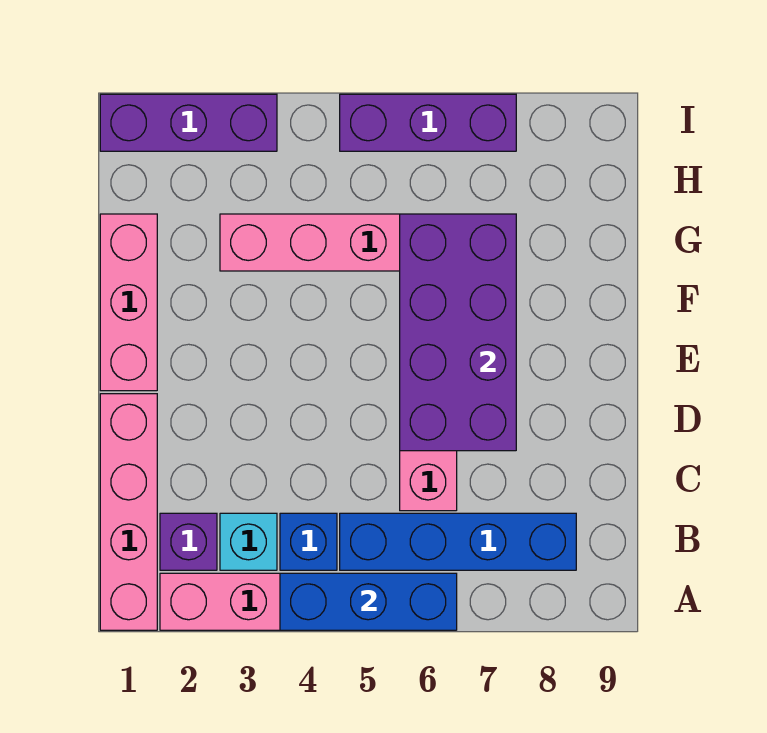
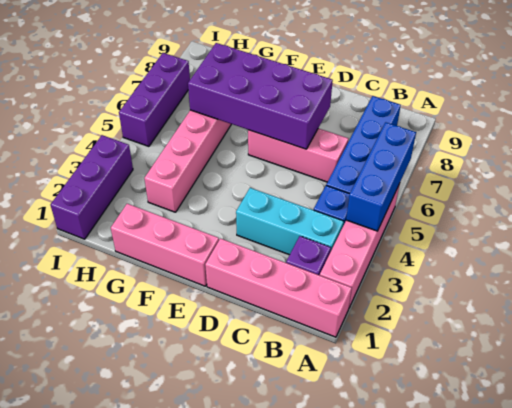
cyan 1x1 brick [220,513,277,570] -> cyan 1x3 brick [236,188,344,255]

